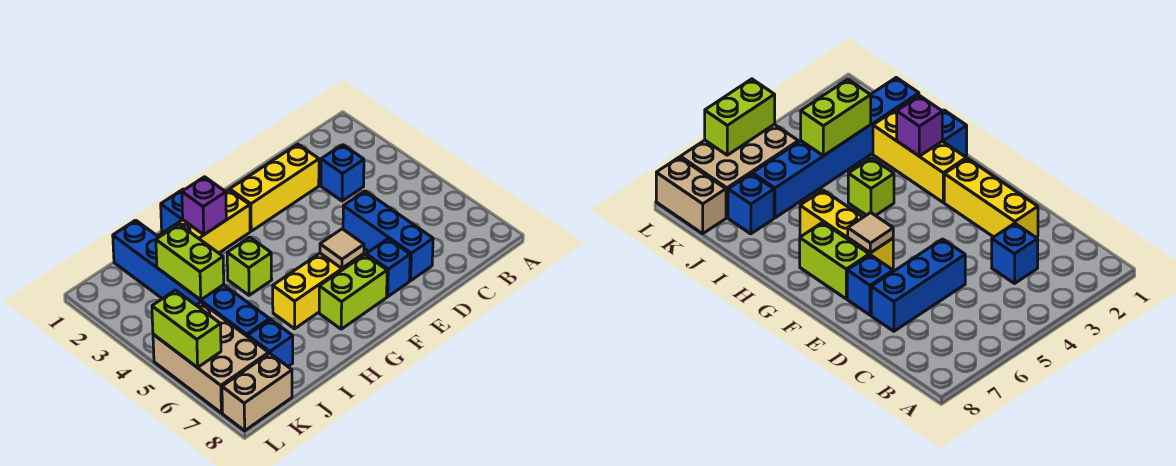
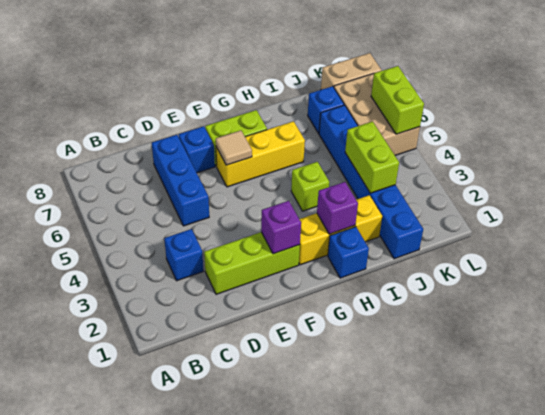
yellow 1x3 brick [230,144,319,231] -> lime 1x3 brick [204,232,300,294]
none -> purple 1x1 brick [261,201,301,254]

